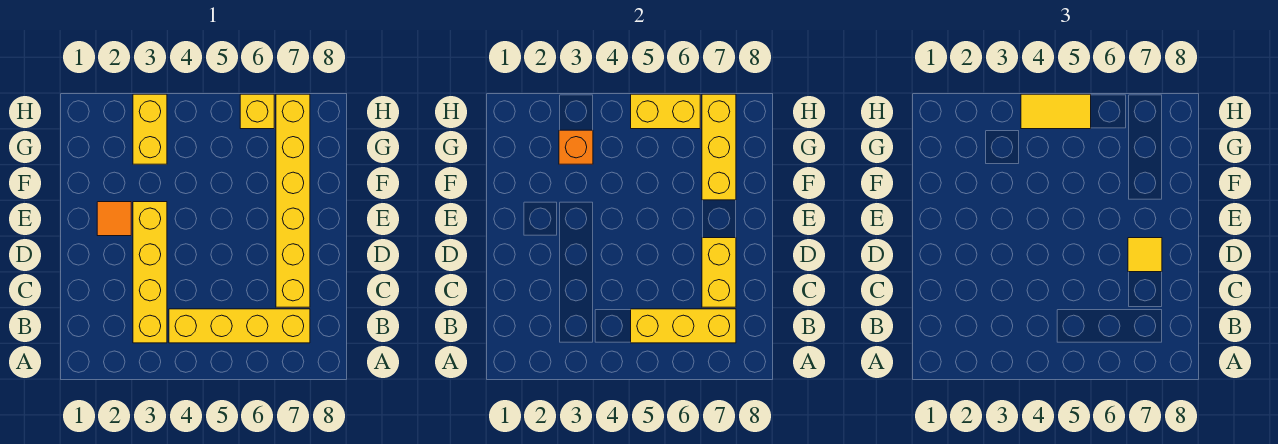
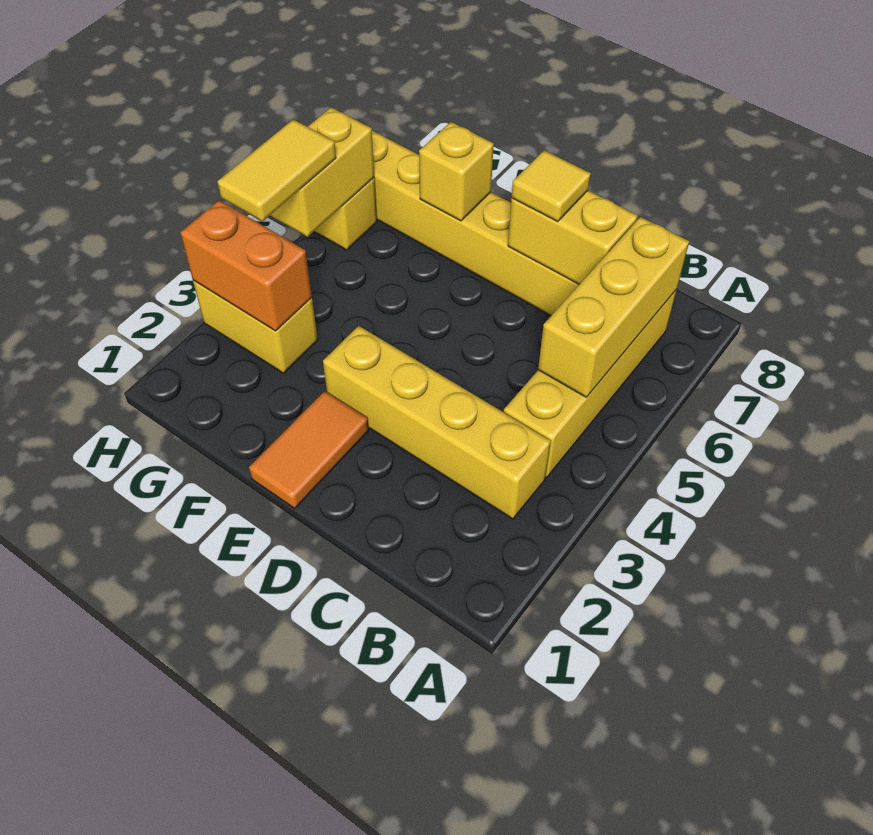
orange 1x1 tile [97,202,131,236] -> orange 1x2 tile [249,391,369,508]
yellow 1x3 brick [702,94,736,200] -> yellow 1x1 brick [419,122,494,221]
orange 1x1 brick [559,130,593,164] -> orange 1x2 brick [180,200,312,331]

